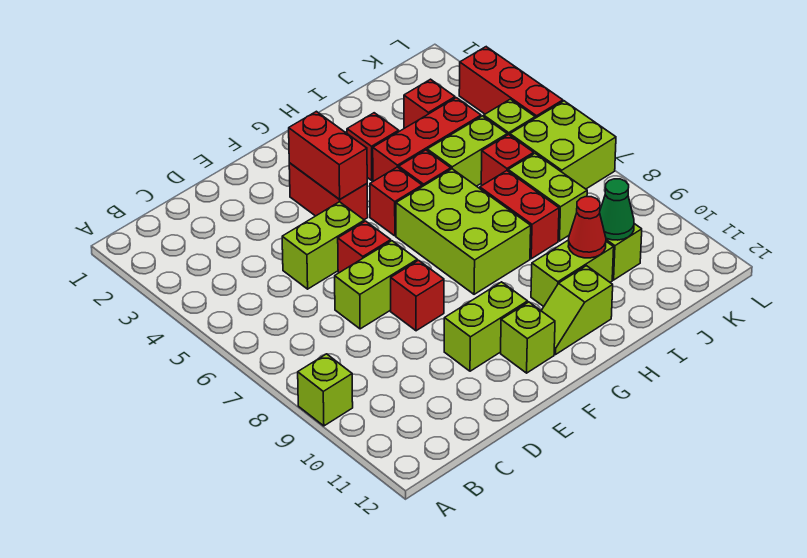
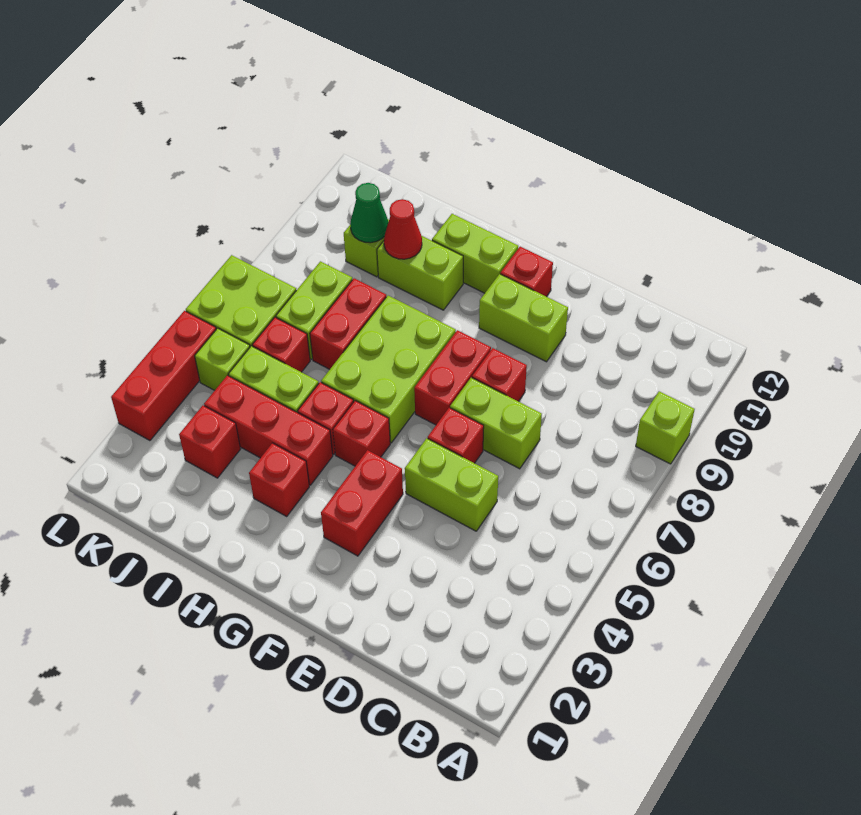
red 1x2 brick [289,111,367,200] -> red 1x2 brick moved to [414,330,491,425]
lime 1x1 brick [501,302,555,373] -> red 1x1 brick [500,247,553,297]
lime 1x2 slope [541,266,613,355] -> lime 1x2 brick [432,214,518,293]

